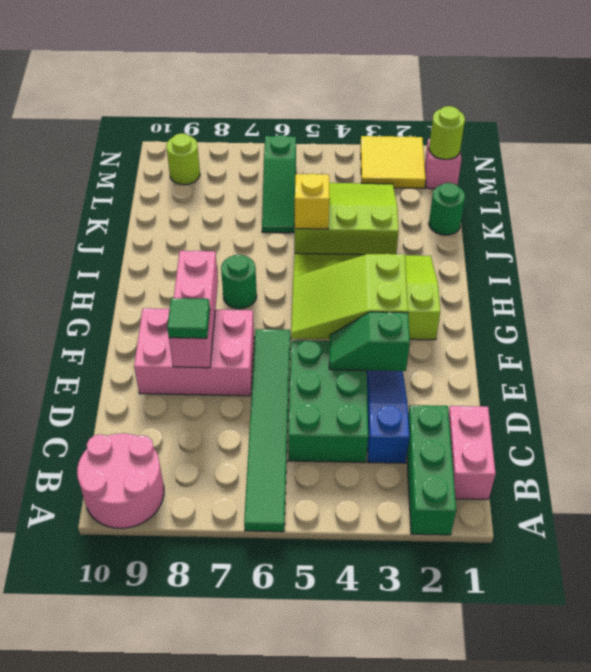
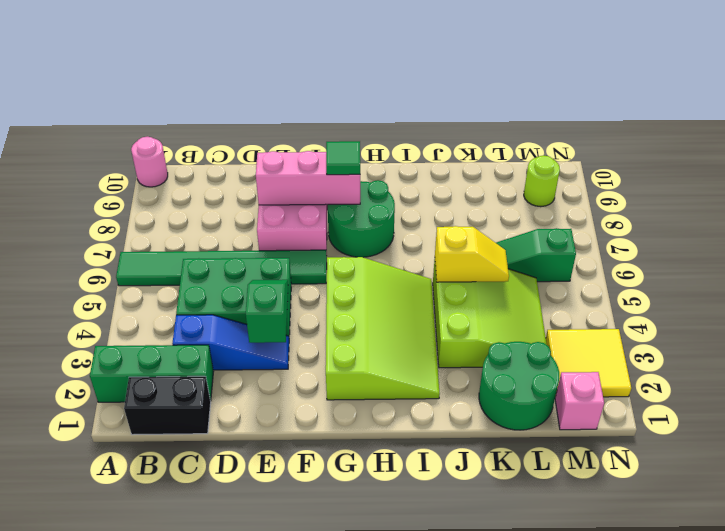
pink 2x2 round brick [77,433,164,528] -> pink 1x1 round brick [131,137,168,187]
pink 1x2 brick [449,406,496,499] -> black 1x2 brick [124,376,211,435]
green 1x1 tile [167,298,210,338] -> green 1x1 tile moved to [326,141,360,175]
lime 2x3 slope [291,254,408,339] -> none
green 1x1 round brick [221,254,257,309] -> green 2x2 round brick [328,180,395,257]
green 1x1 round brick [429,183,465,235] -> green 2x2 round brick [479,342,559,430]
lime 1x1 round brick [429,106,465,159] -> none

